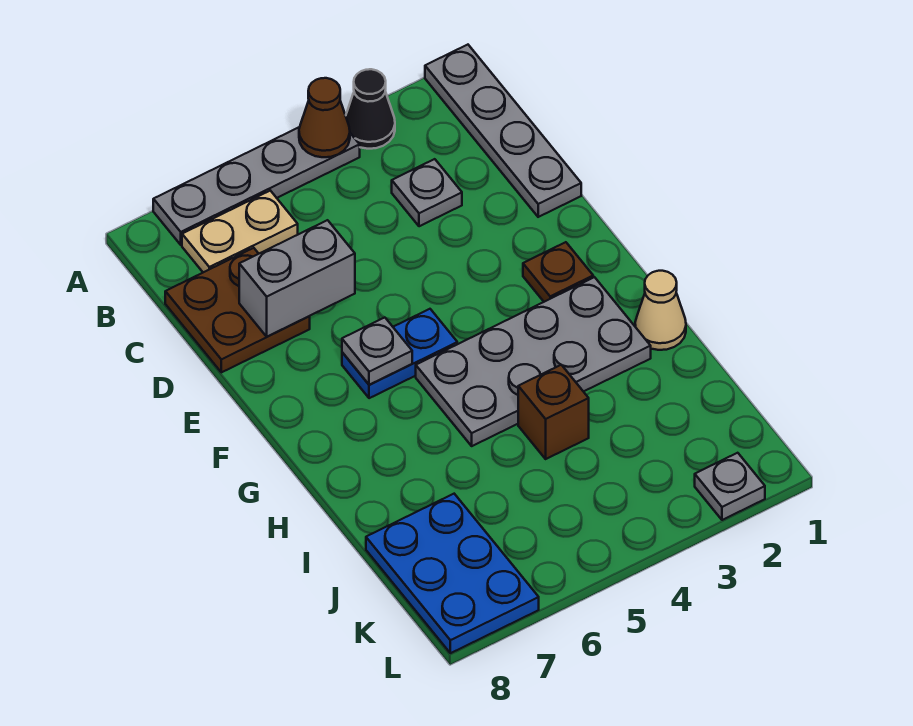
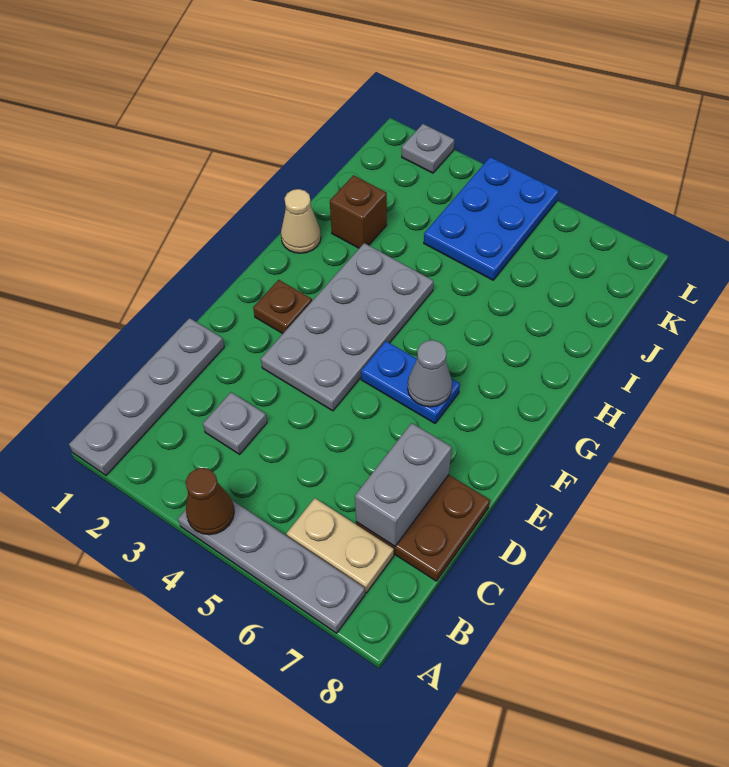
black 1x1 cone [346,69,395,149] -> none
grey 1x2 brick [239,220,355,337] -> grey 1x2 brick turned to [355,423,452,546]
grey 1x1 plate [342,318,412,385] -> grey 1x1 cone [408,340,452,407]
grey 2x4 plate [416,277,651,446] -> grey 2x4 plate turned to [261,243,434,411]
brown 1x1 brick [518,365,589,459] -> brown 1x1 brick moved to [330,175,387,248]
blue 2x3 plate [366,494,539,653] -> blue 2x3 plate moved to [424,157,559,280]

